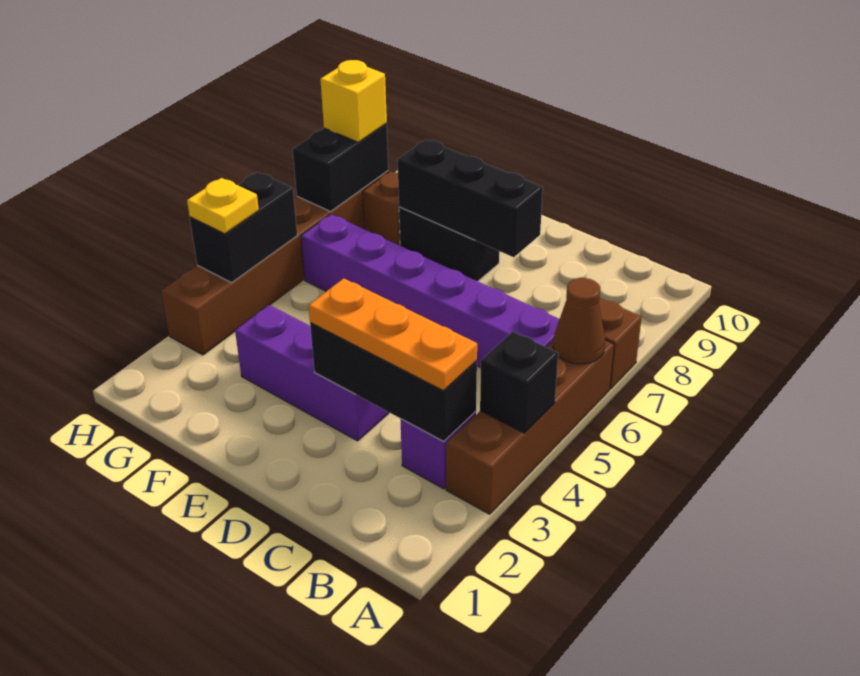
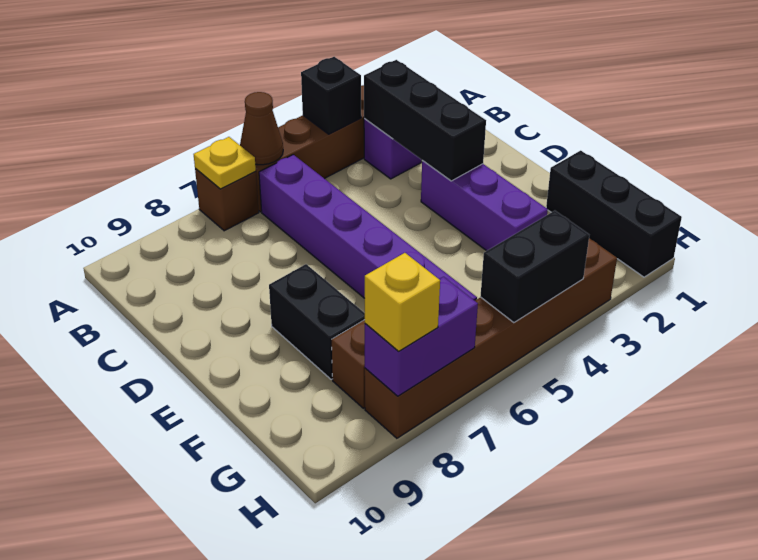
orange 1x3 plate [309,278,477,390] -> none
black 1x3 brick [398,139,543,257] -> black 1x3 brick moved to [546,151,682,277]
yellow 1x1 plate [187,178,259,234] -> yellow 1x1 plate moved to [194,137,256,189]
black 1x2 brick [293,123,389,211] -> purple 1x2 brick [365,277,478,396]

